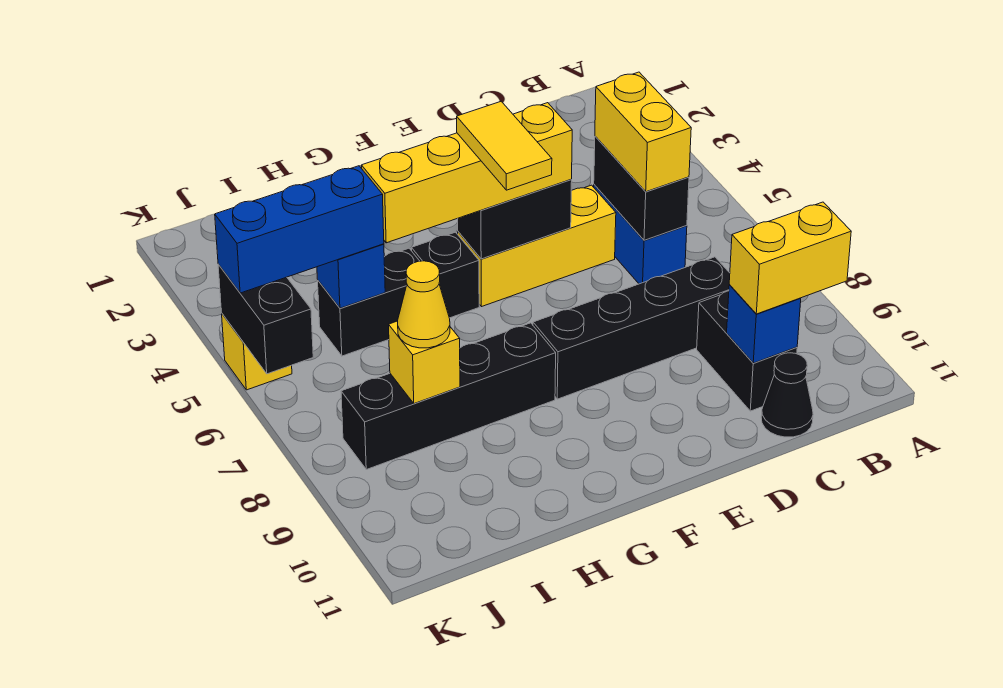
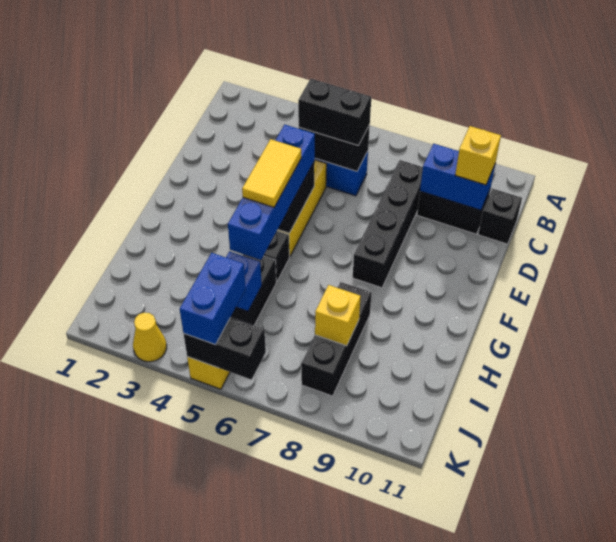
yellow 1x2 brick [729,202,851,314] -> yellow 1x1 brick [455,126,501,185]
yellow 1x2 brick [595,72,691,192] -> black 1x2 brick [298,79,371,146]
blue 1x1 brick [727,285,801,363] -> blue 1x2 brick [420,144,495,210]
black 1x1 cone [761,353,813,437] -> black 1x1 brick [478,189,522,244]
yellow 1x4 brick [361,103,572,243] -> blue 1x4 brick [228,125,315,260]
yellow 1x2 tile [457,101,552,190] -> yellow 1x2 tile turned to [242,139,301,207]
black 1x4 brick [341,323,556,470] -> black 1x3 brick [301,282,372,396]
blue 1x3 brick [215,166,384,293] -> blue 1x2 brick [180,253,246,345]
yellow 1x1 cone [398,261,450,348] -> yellow 1x1 cone moved to [133,313,167,362]

